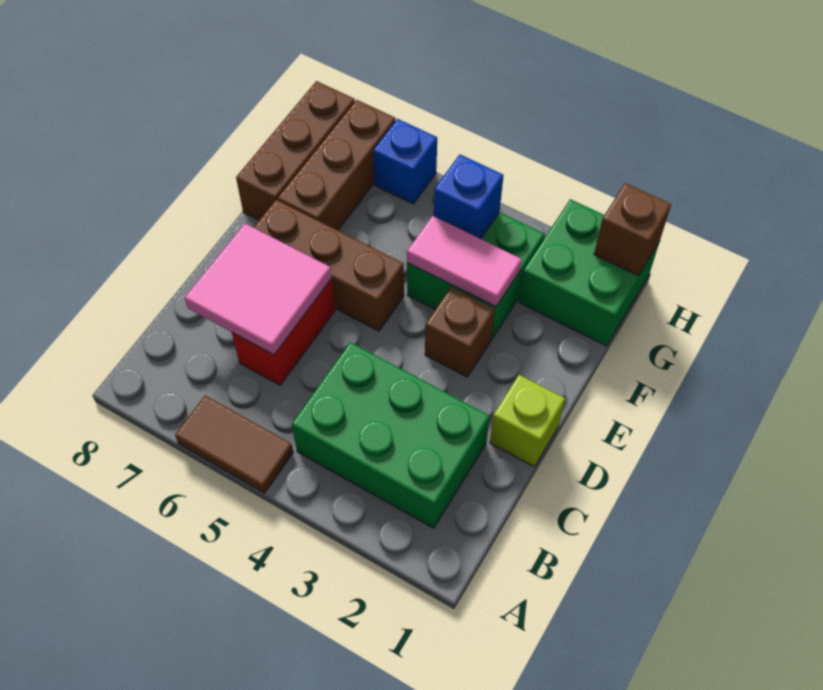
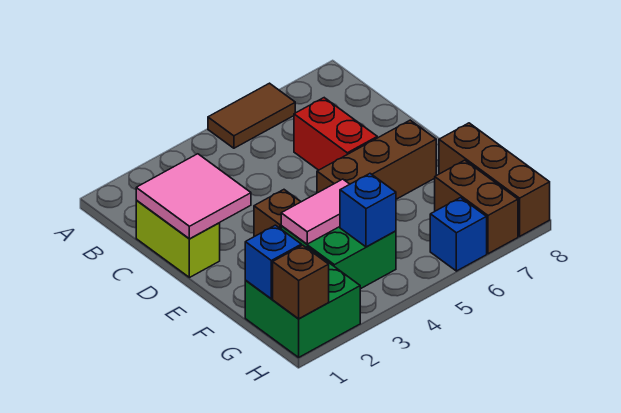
green 2x3 brick [292,342,490,528] -> none
pink 2x2 tile [185,224,332,355] -> pink 2x2 tile moved to [136,154,251,239]
lime 1x1 brick [490,375,565,467] -> lime 1x2 brick [136,201,220,278]
brown 1x3 brick [278,100,396,230] -> brown 1x2 brick [435,160,518,254]
none -> blue 1x1 brick [245,225,301,299]

